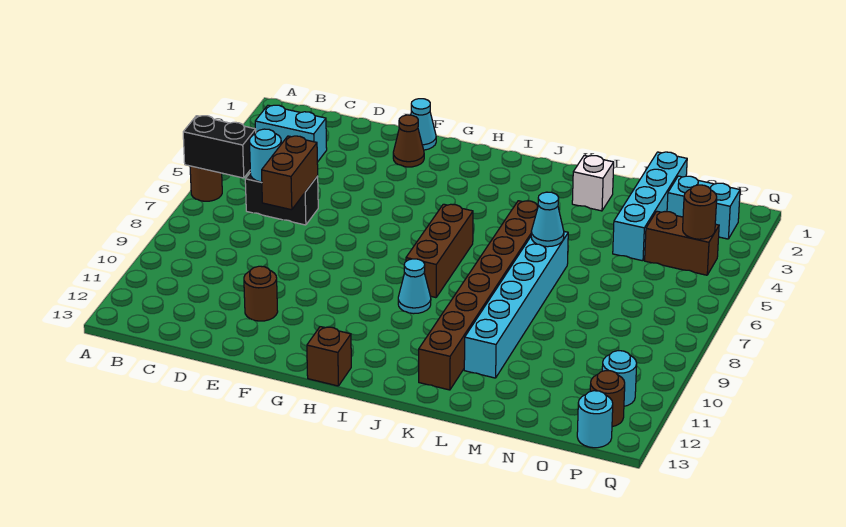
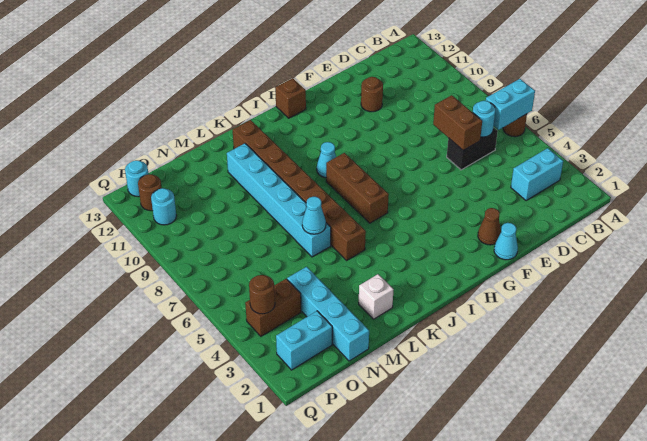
black 1x2 brick [183,116,256,178] -> cyan 1x2 brick [486,79,535,130]

